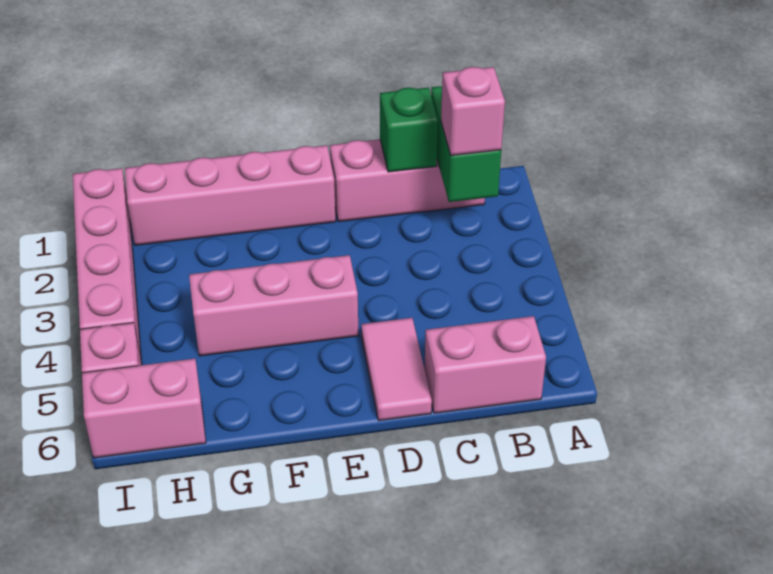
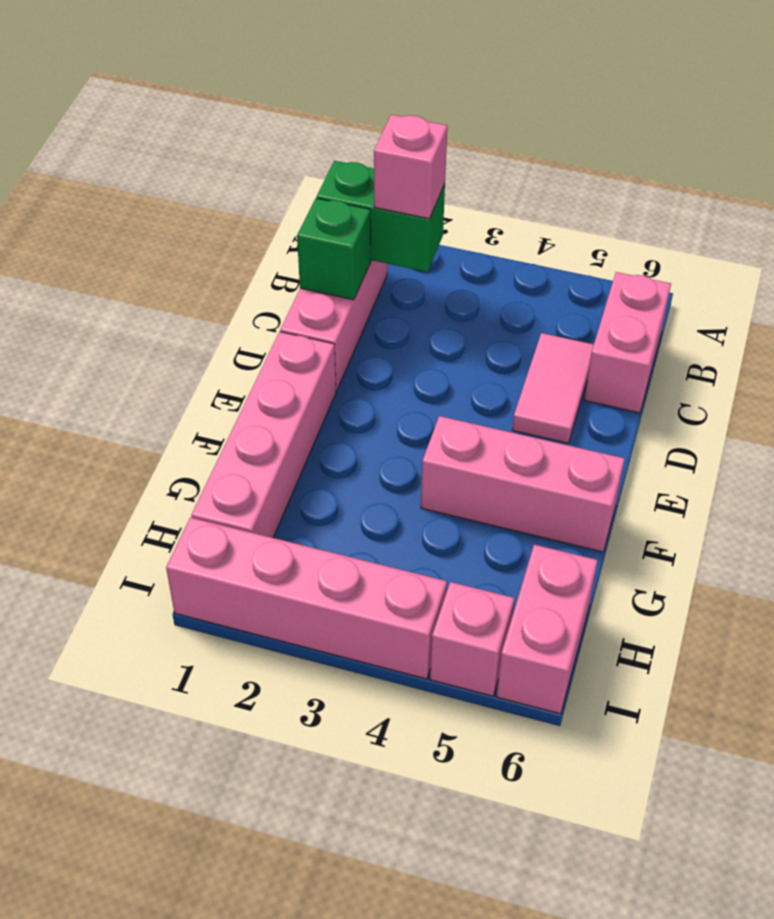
pink 1x2 tile [361,318,432,421] -> pink 1x2 tile turned to [512,333,594,443]
pink 1x3 brick [189,255,359,356] -> pink 1x3 brick turned to [421,416,624,552]

